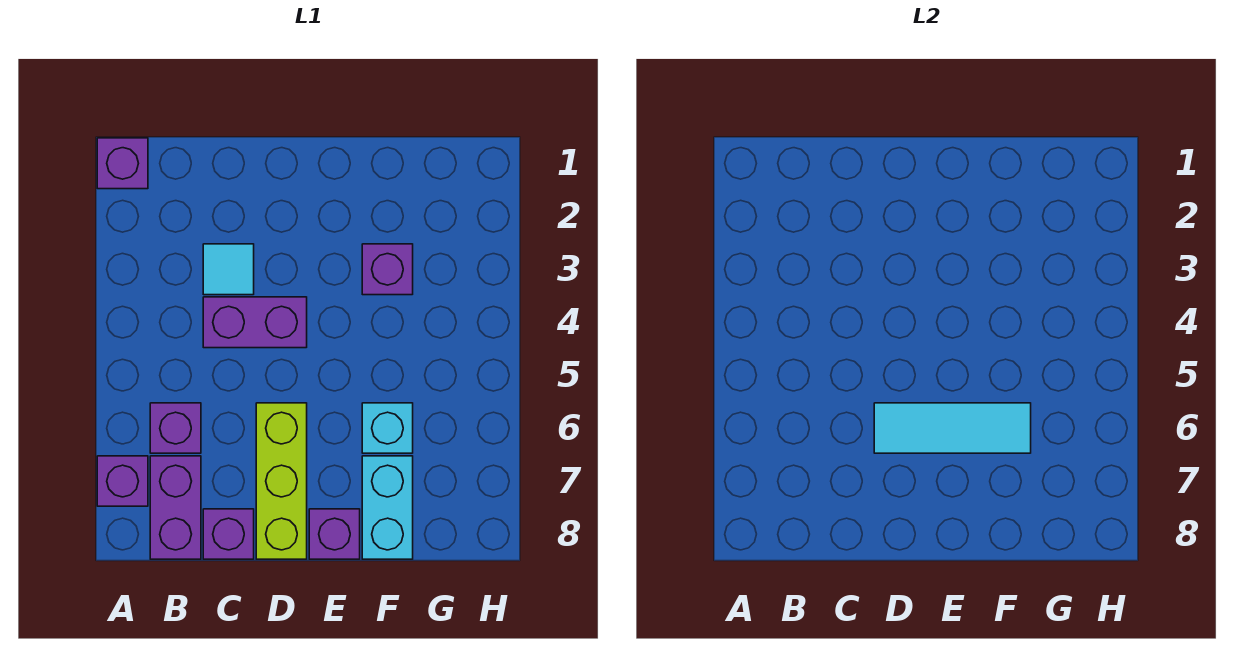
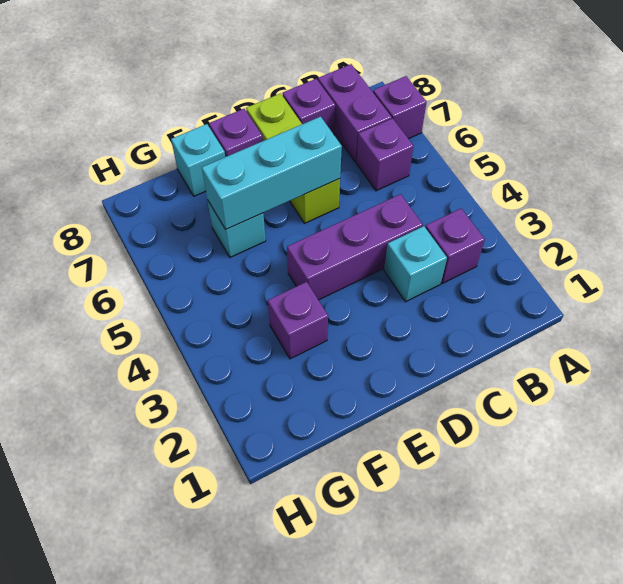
purple 1x1 brick [97,138,148,189] -> purple 1x1 brick moved to [425,209,485,283]
cyan 1x1 tile [203,244,254,295] -> cyan 1x1 brick [384,226,447,302]
purple 1x2 brick [203,297,307,348] -> purple 1x3 brick [287,194,423,300]
cyan 1x3 tile [874,403,1031,453] -> cyan 1x3 brick [202,117,342,230]
cyan 1x2 brick [362,456,413,559] -> cyan 1x1 brick [171,124,225,196]

